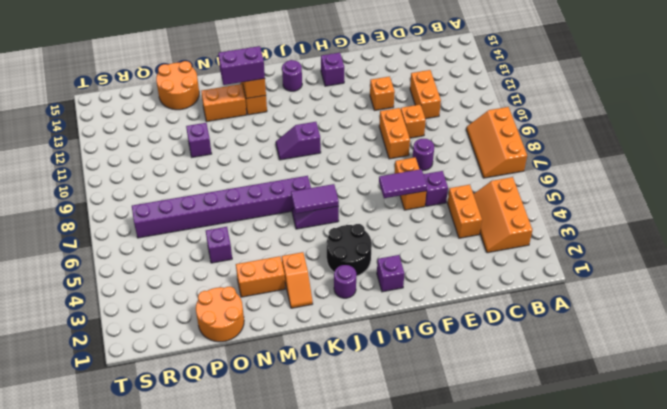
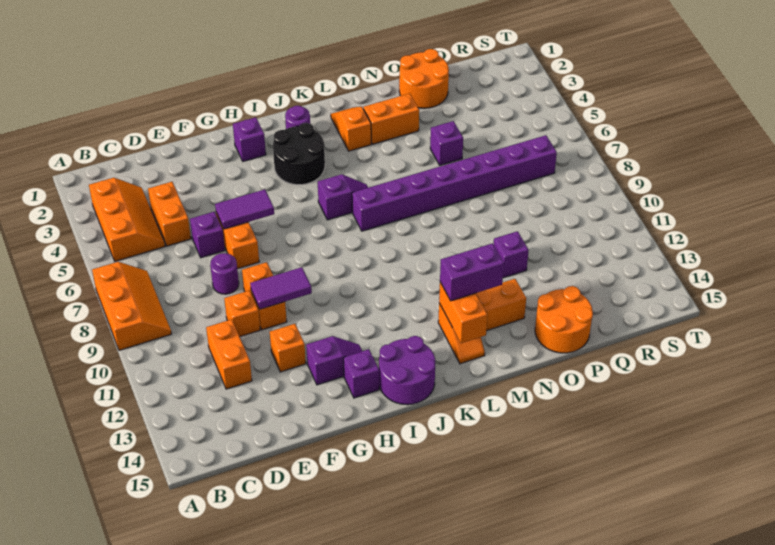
purple 1x2 tile [291,184,339,214] -> purple 1x2 tile moved to [250,267,312,309]
purple 1x2 slope [276,122,321,160] -> purple 1x2 slope moved to [306,336,362,385]
purple 1x1 round brick [282,60,302,91] -> purple 2x2 round brick [379,336,435,405]

